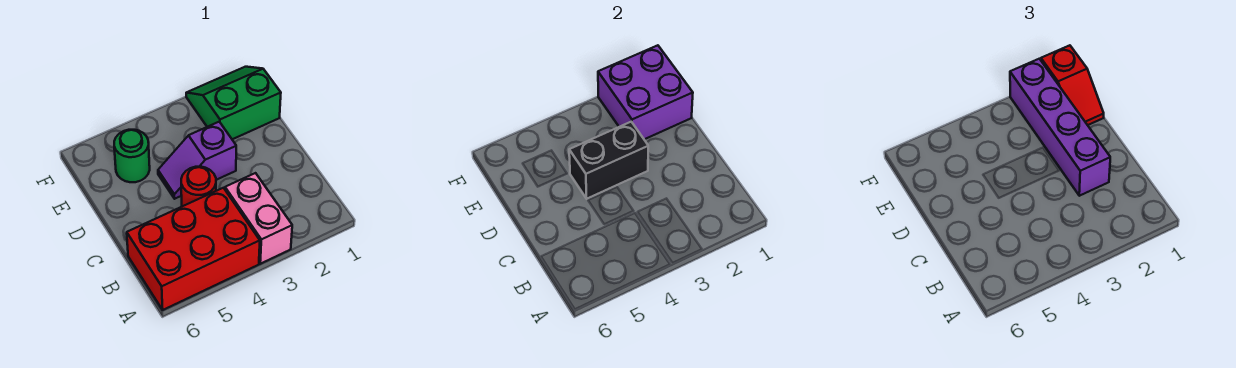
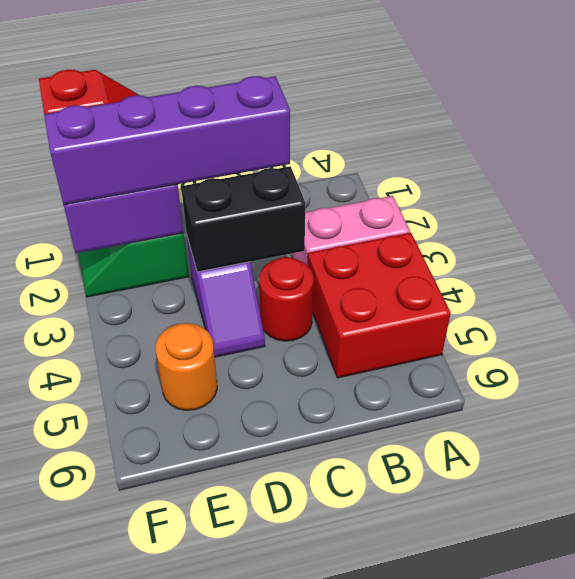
red 2x3 brick [127,188,260,310] -> red 2x2 brick [308,233,451,378]
black 1x2 brick [569,122,648,199] -> black 1x2 brick turned to [181,166,305,272]
green 1x1 round brick [114,130,150,182] -> orange 1x1 round brick [155,323,217,410]

